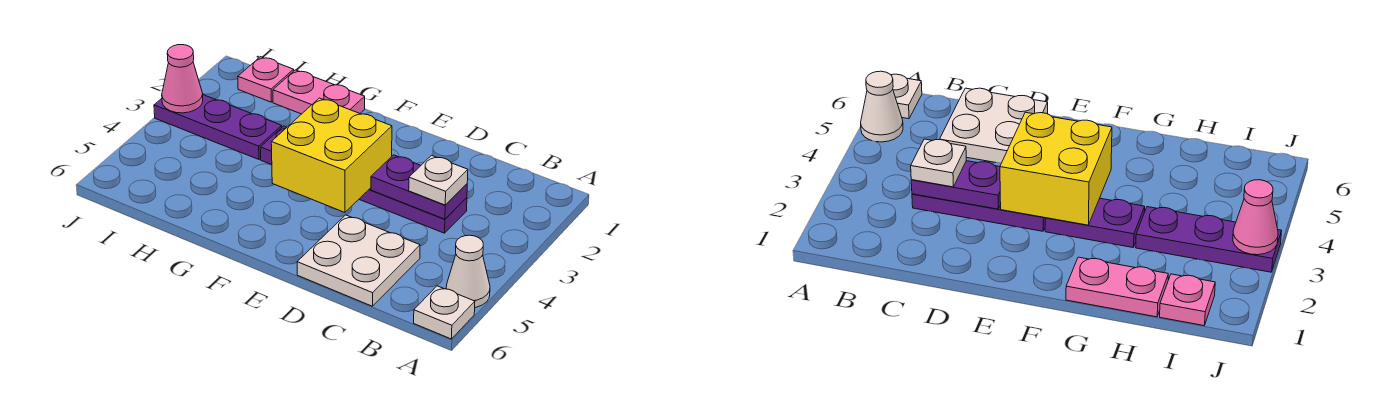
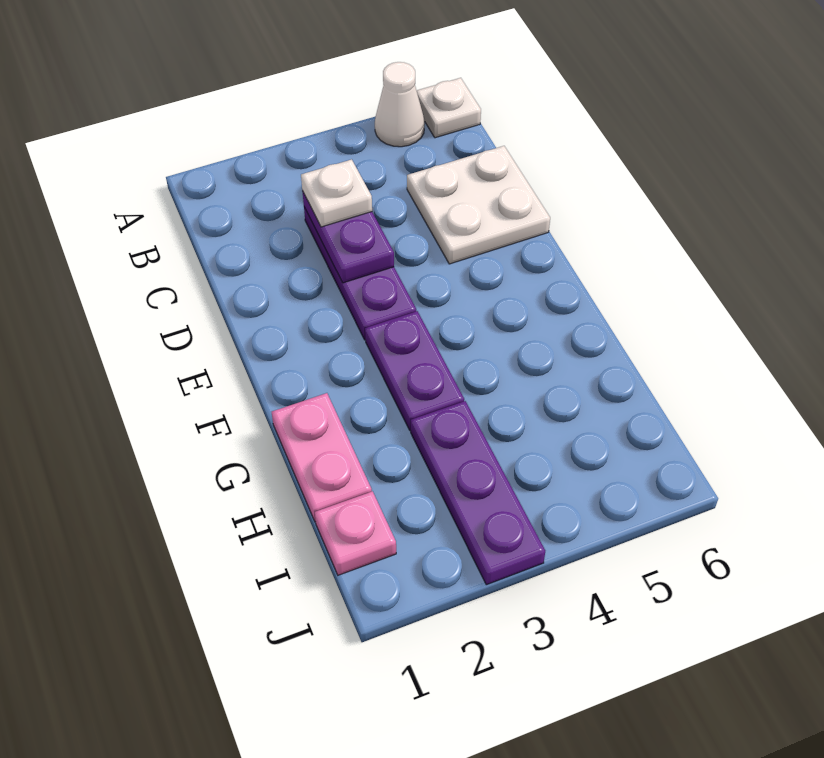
yellow 2x2 brick [271,98,392,212] -> none
pink 1x1 cone [162,45,203,113] -> none

